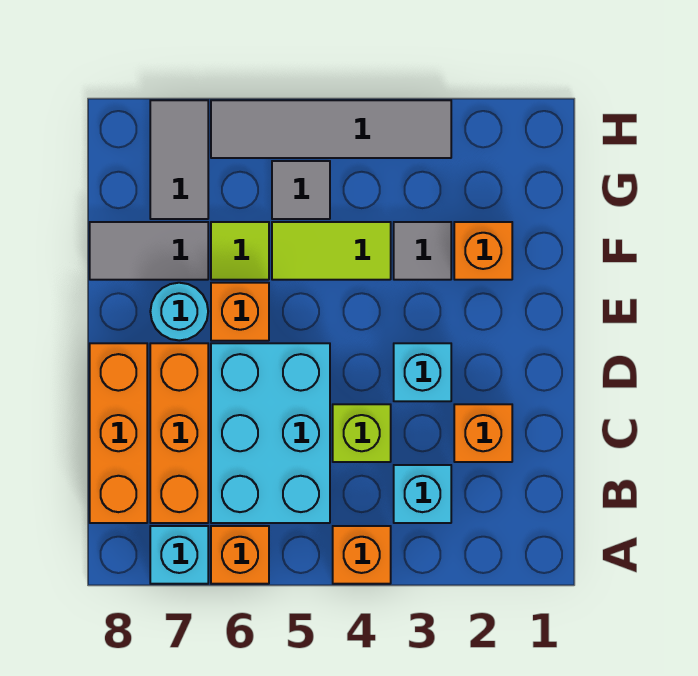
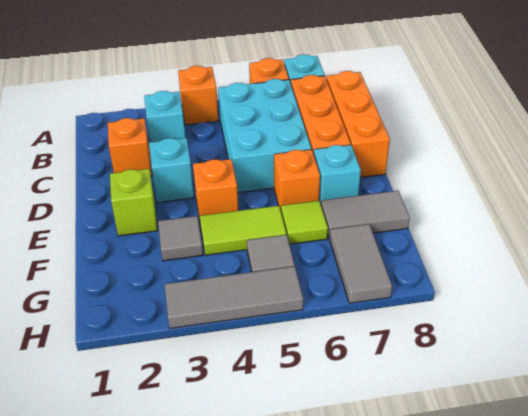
lime 1x1 brick [333,404,391,462] -> lime 1x1 brick moved to [110,169,158,236]
cyan 1x1 round brick [150,283,208,341] -> cyan 1x1 brick [314,145,361,204]
orange 1x1 brick [454,222,512,280] -> orange 1x1 brick moved to [193,159,238,219]
grey 1x4 tile [211,100,451,158] -> grey 1x3 tile [165,266,303,328]

